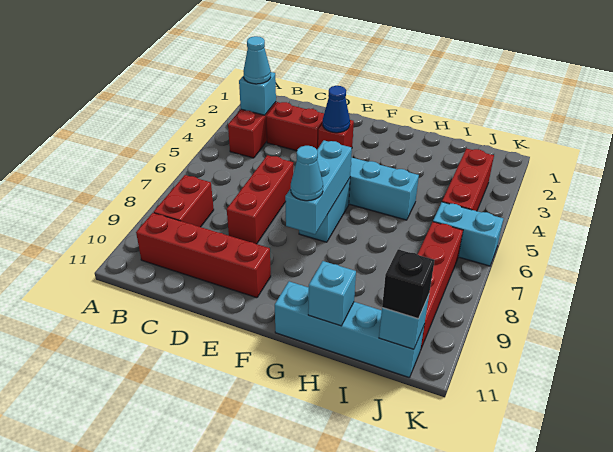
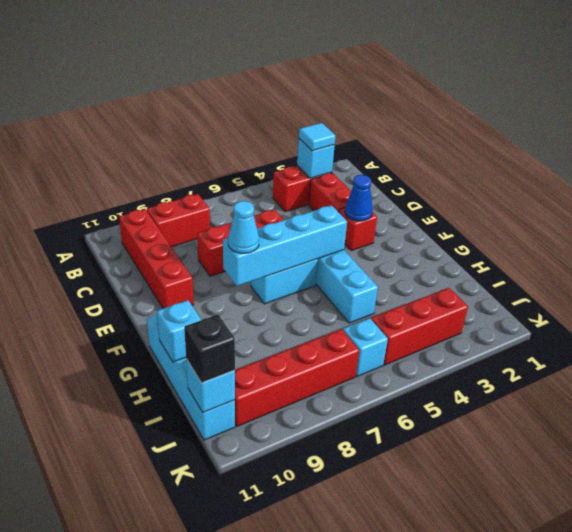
cyan 1x1 cone [243,36,271,84] -> cyan 1x1 tile [299,123,335,151]
cyan 1x3 brick [285,140,352,234] -> cyan 1x4 brick [223,205,347,286]
cyan 1x2 brick [433,202,503,266] -> cyan 1x1 brick [343,318,388,376]

